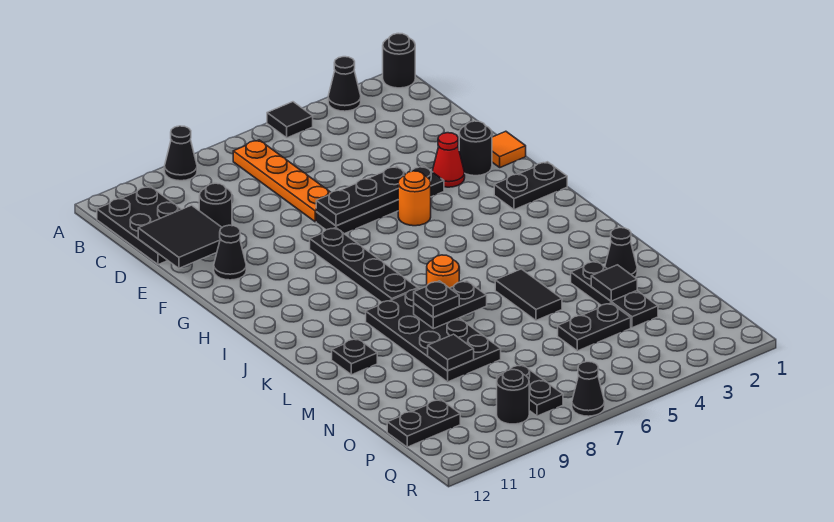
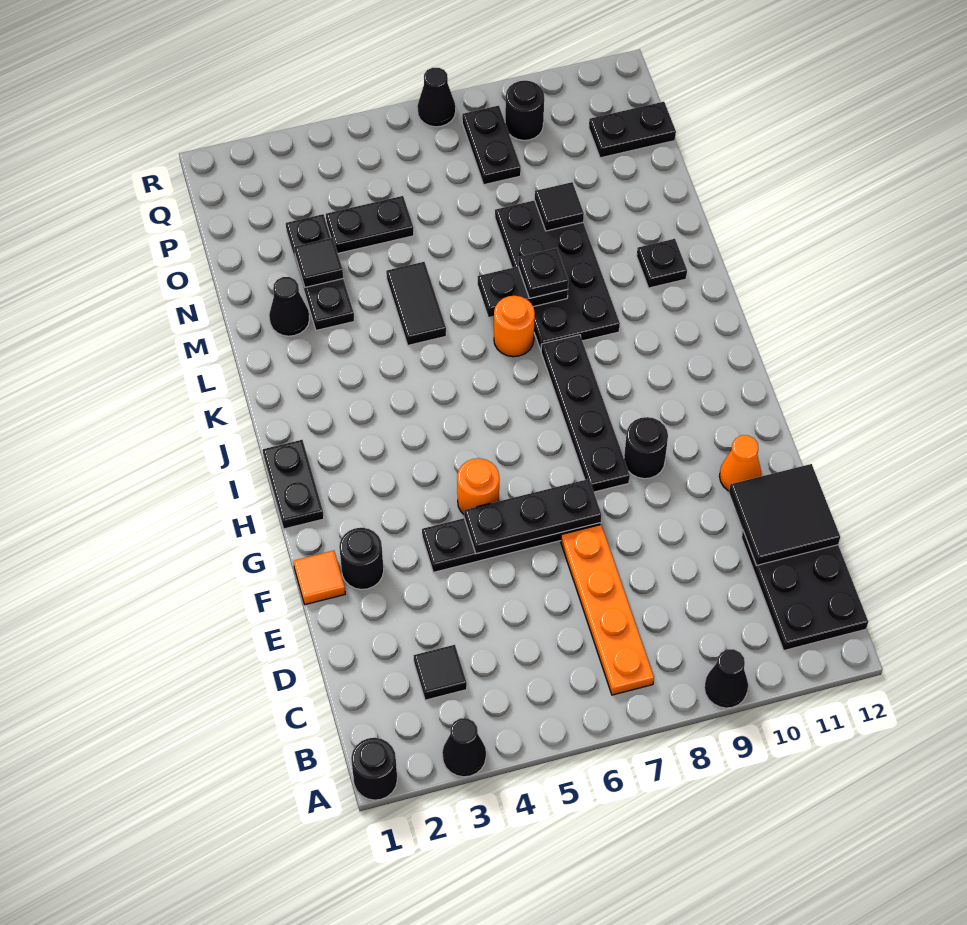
black 1x1 tile [267,102,313,138] -> black 1x1 tile moved to [413,645,467,700]
black 1x1 round brick [199,183,232,227] -> black 1x1 round brick moved to [624,417,668,479]
red 1x1 cone [432,133,465,187] -> none
black 1x1 cone [214,225,246,280] -> orange 1x1 cone [720,435,761,491]
black 1x2 plate [494,162,567,210] -> black 1x2 plate turned to [263,440,324,529]

